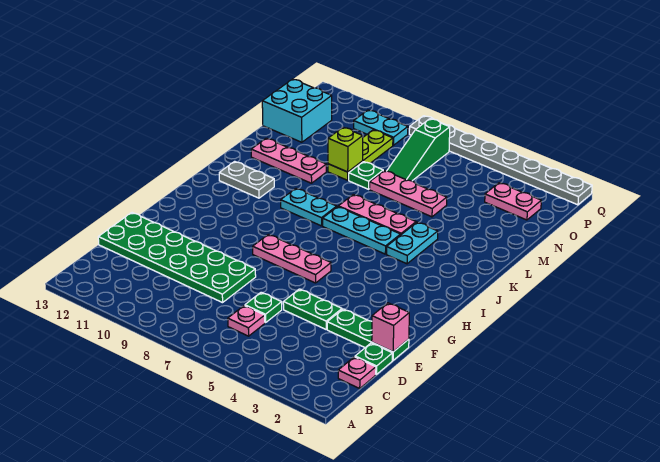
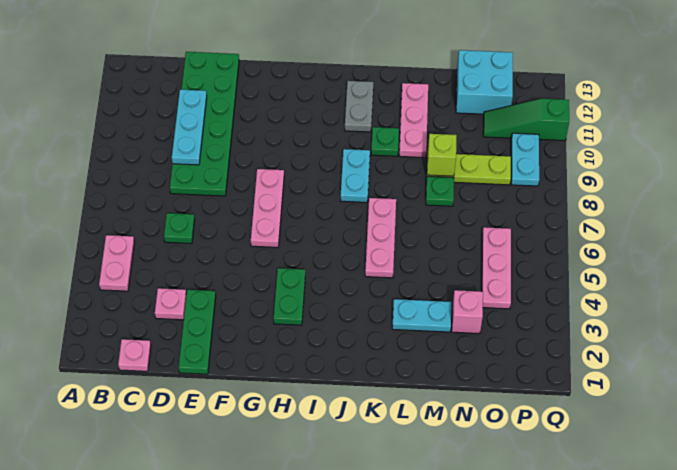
pink 1x1 plate [228,306,265,336] -> pink 1x1 plate moved to [155,288,186,320]
green 1x1 plate [355,343,392,374] -> green 1x1 plate moved to [371,127,399,156]
pink 1x1 brick [372,303,409,352] -> pink 1x1 brick moved to [452,290,483,334]
green 1x2 plate [283,289,342,329] -> green 1x2 plate moved to [274,268,305,325]
cyan 1x2 plate [387,222,438,264] -> cyan 1x2 plate moved to [392,299,451,332]
cyan 1x3 plate [323,207,401,254] -> cyan 1x3 plate moved to [172,90,207,165]
pink 1x3 plate [370,171,447,217] -> pink 1x3 plate moved to [482,227,511,309]
green 1x3 slope [387,119,450,181] -> green 1x3 slope moved to [483,99,569,141]
pink 1x2 plate [485,183,541,220] -> pink 1x2 plate moved to [99,235,134,291]
grey 1x8 plate [409,116,592,205] -> none

